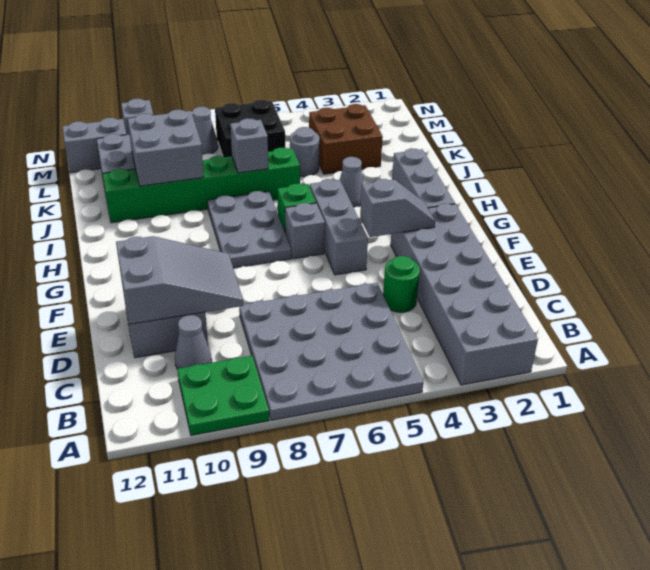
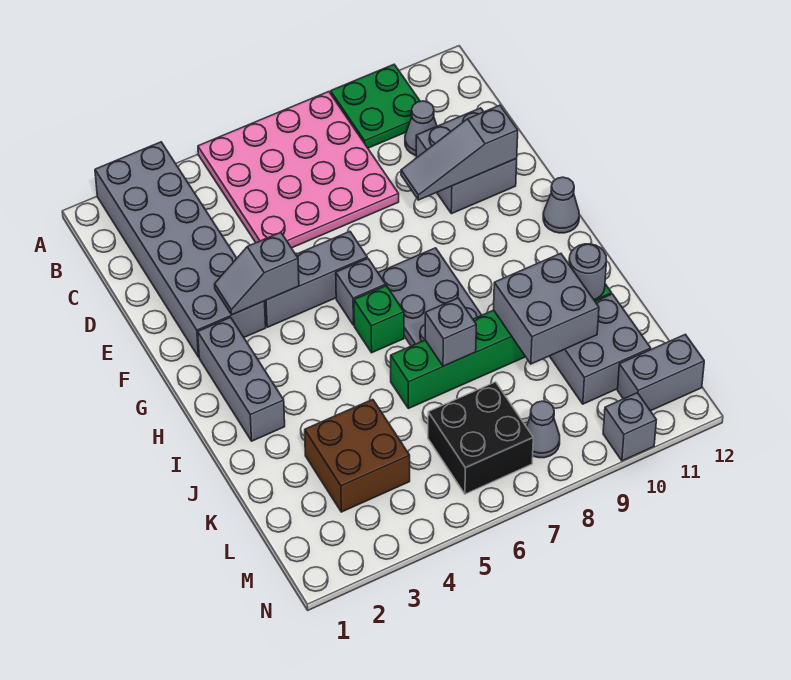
grey 4x4 plate [239,283,423,421] -> pink 4x4 plate [198,92,399,248]
green 1x1 round brick [383,256,420,312] -> none
grey 2x3 slope [116,236,243,324] -> grey 1x3 slope [401,105,518,200]
grey 1x3 brick [310,179,368,275] -> grey 1x3 brick turned to [265,232,367,327]
grey 1x1 cone [340,157,364,208] -> grey 1x1 cone moved to [543,177,579,233]
grey 1x1 round brick [290,127,320,177] -> grey 1x1 round brick moved to [569,244,607,300]

